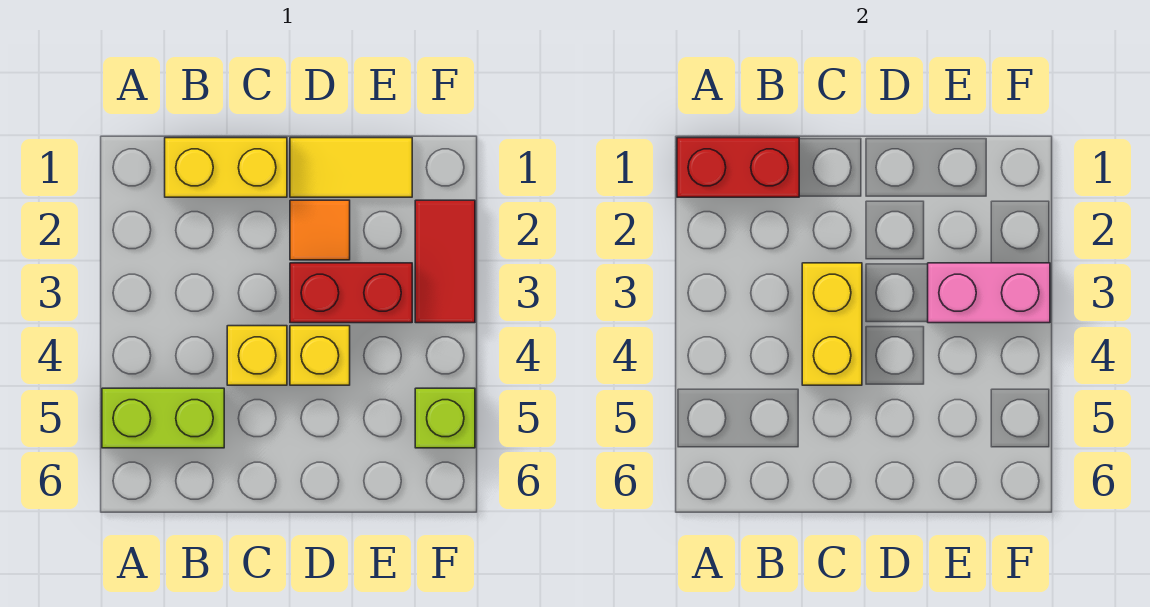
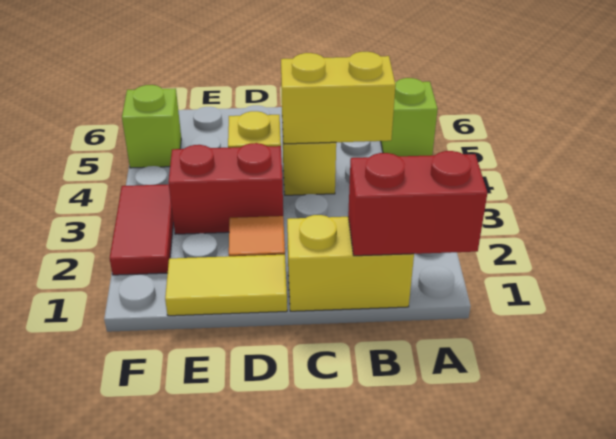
lime 1x2 brick [102,388,224,448] -> lime 1x1 brick [381,78,438,156]
yellow 1x2 brick [802,263,862,385] -> yellow 1x2 brick turned to [281,52,395,144]
pink 1x2 brick [928,263,1050,323] -> none

